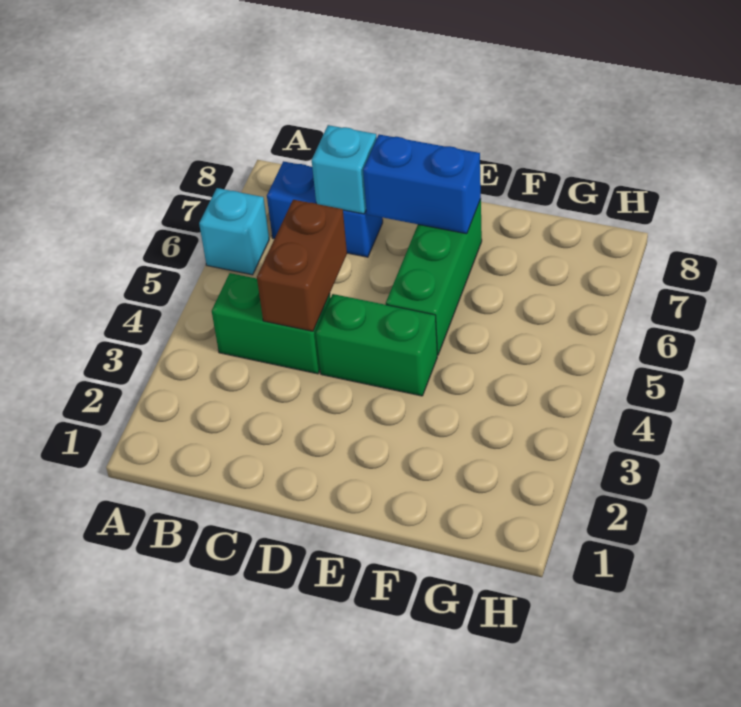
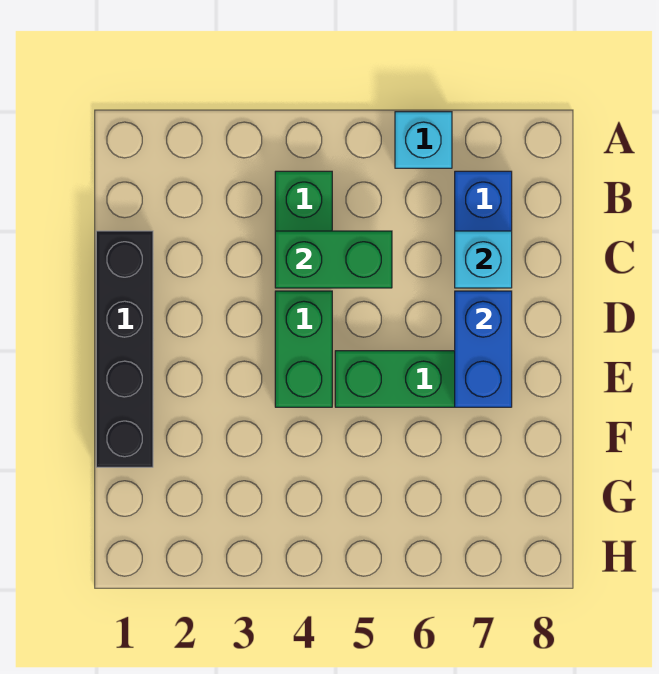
none -> black 1x4 brick [96,231,153,467]
brown 1x2 brick [257,200,347,331] -> green 1x2 brick [275,231,392,288]

